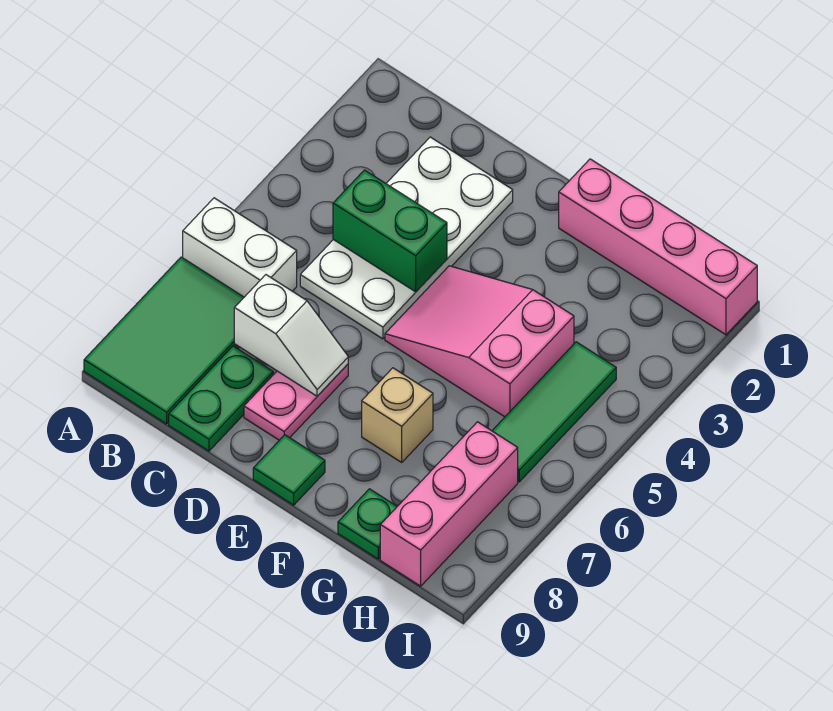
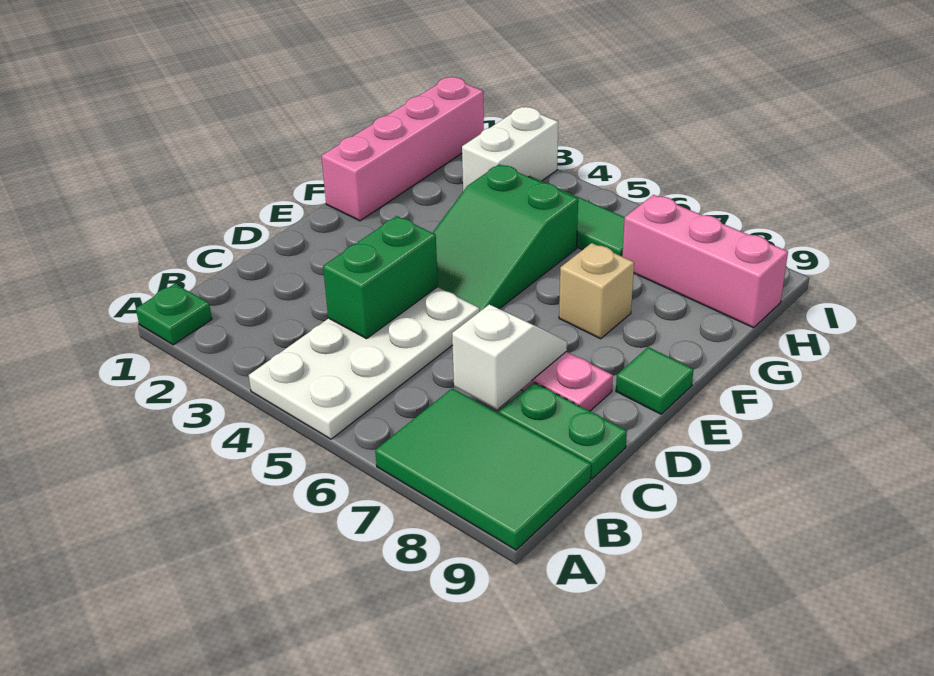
white 1x2 brick [183,198,297,297] -> white 1x2 brick moved to [462,107,558,191]
white 2x4 plate [300,137,513,339] -> white 2x4 plate turned to [249,287,479,439]
pink 2x3 slope [385,266,574,417] -> green 2x3 slope [433,164,578,312]
green 1x1 plate [338,489,397,559] -> green 1x1 plate moved to [136,284,212,345]

